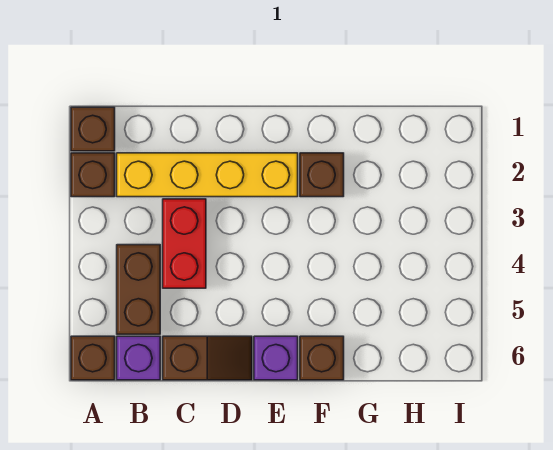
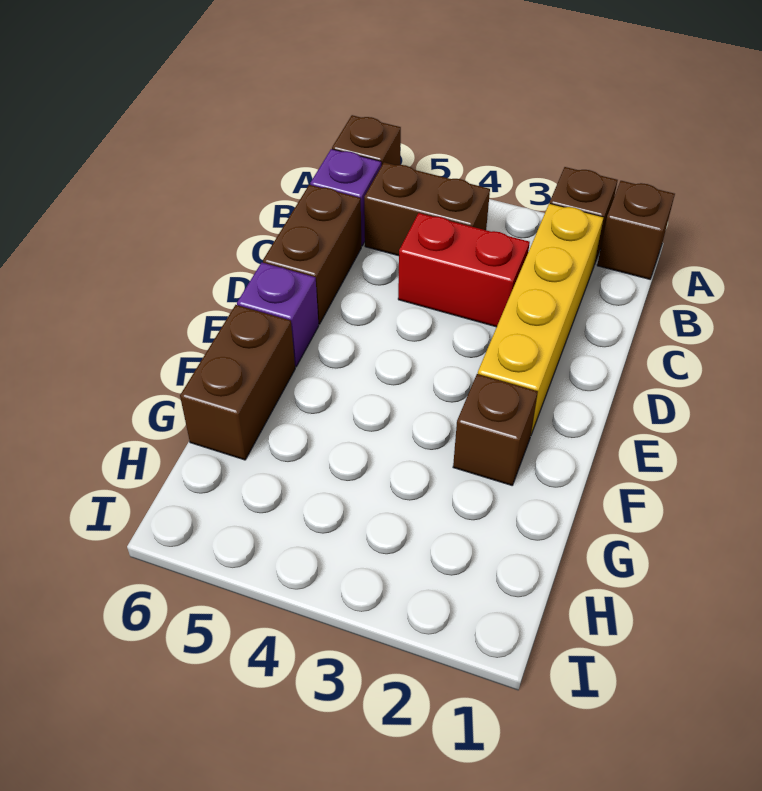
brown 1x2 slope [163,336,252,380] -> brown 1x2 brick [263,185,361,324]
brown 1x1 brick [300,336,344,380] -> brown 1x2 brick [180,305,295,460]

